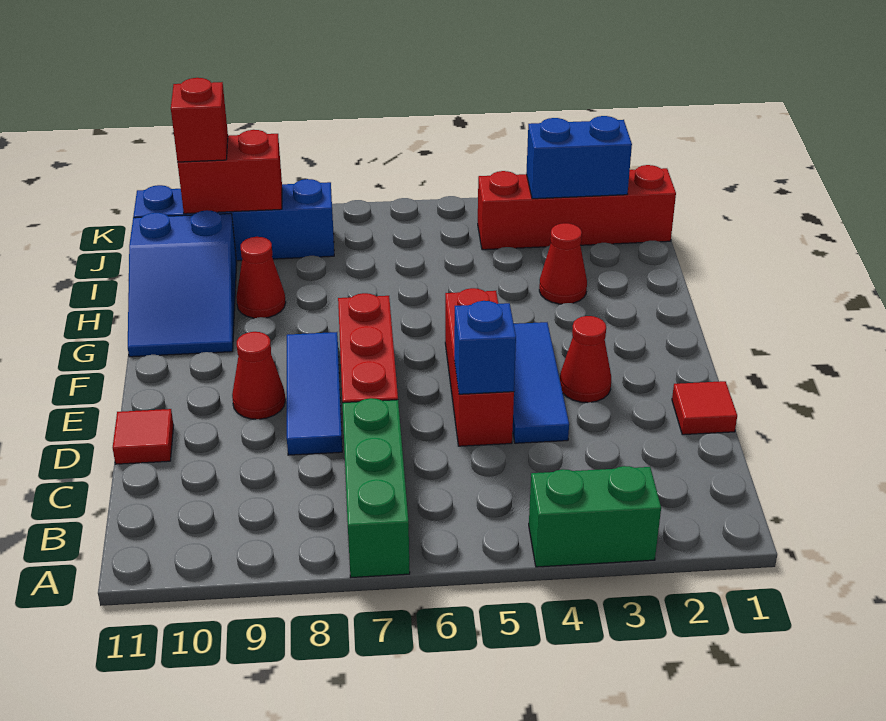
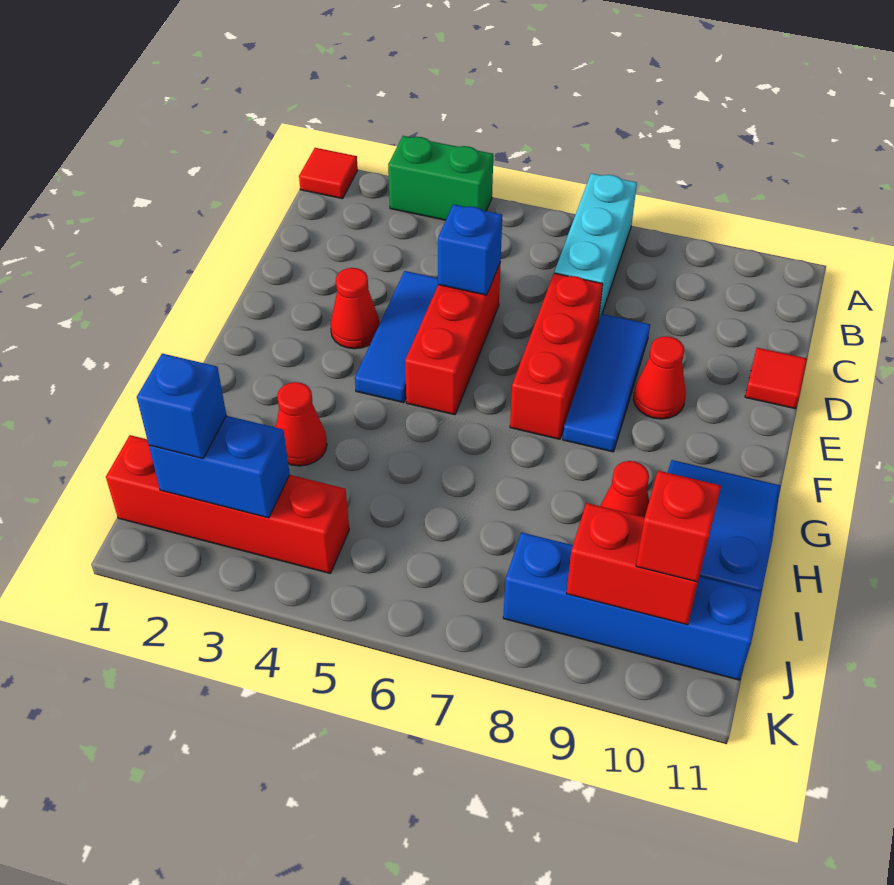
green 1x3 brick [343,398,410,577] -> cyan 1x3 brick [554,173,637,324]
red 1x1 tile [672,381,737,435] -> red 1x1 tile moved to [299,148,358,199]
none -> blue 1x1 brick [137,354,226,459]

